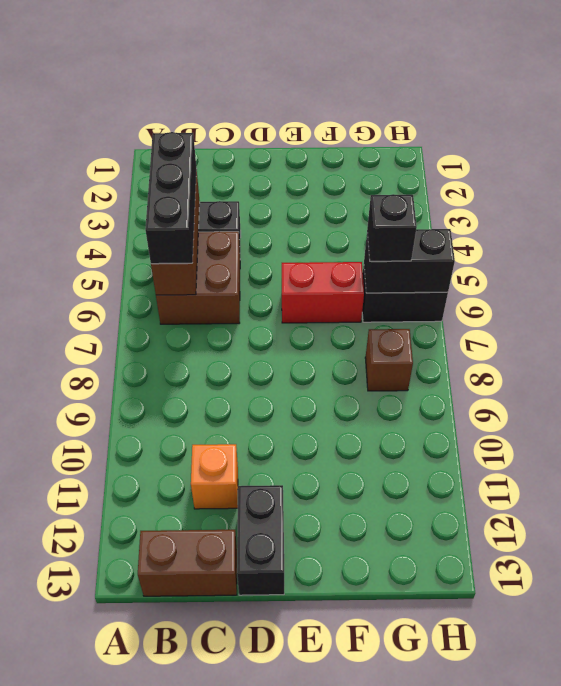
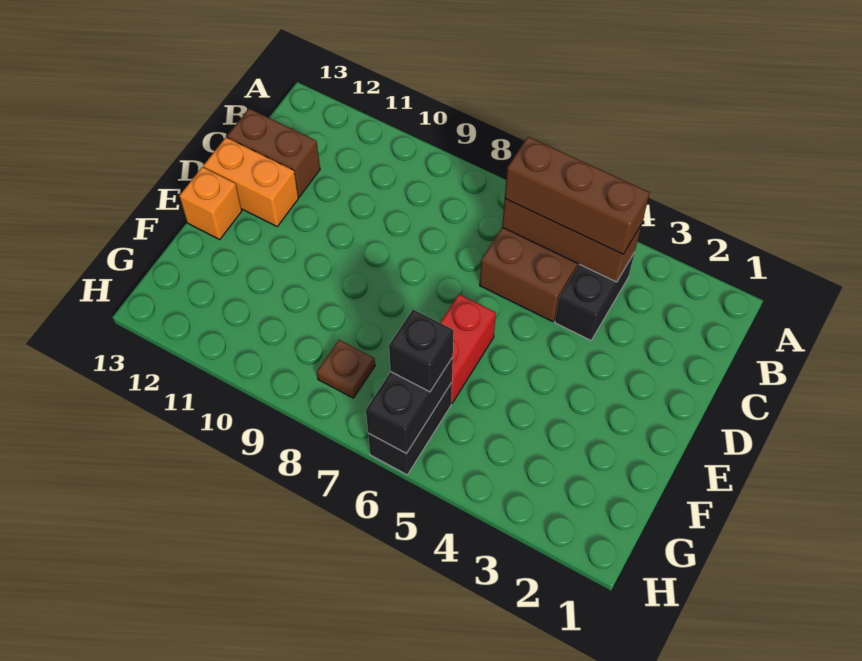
black 1x3 brick [145,132,197,264] -> brown 1x3 brick [505,137,650,254]
brown 1x2 brick [138,530,237,596] -> brown 1x2 brick turned to [227,109,320,197]
orange 1x1 brick [191,444,238,509] -> orange 1x1 brick moved to [179,167,242,239]
black 1x2 brick [237,485,284,595] -> orange 1x2 brick [204,137,298,226]
brown 1x1 brick [365,329,413,391] -> brown 1x1 plate [317,340,375,398]

